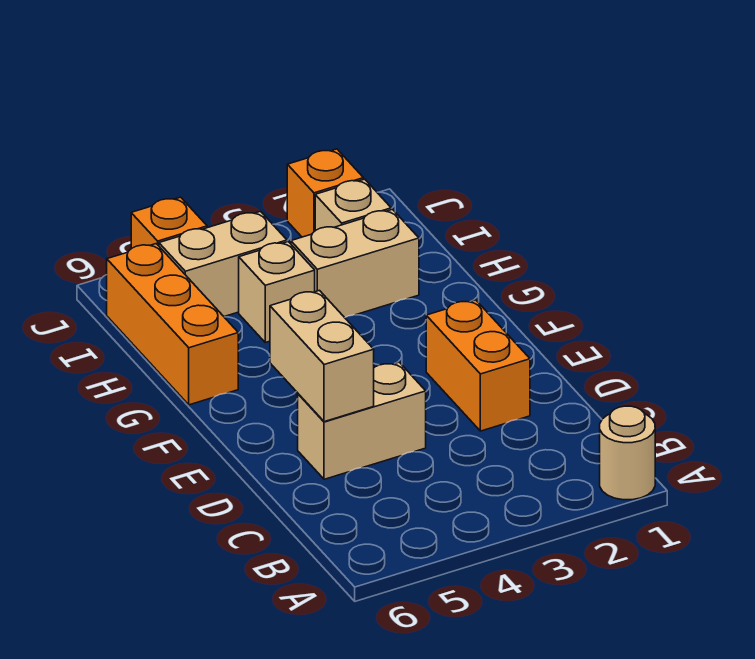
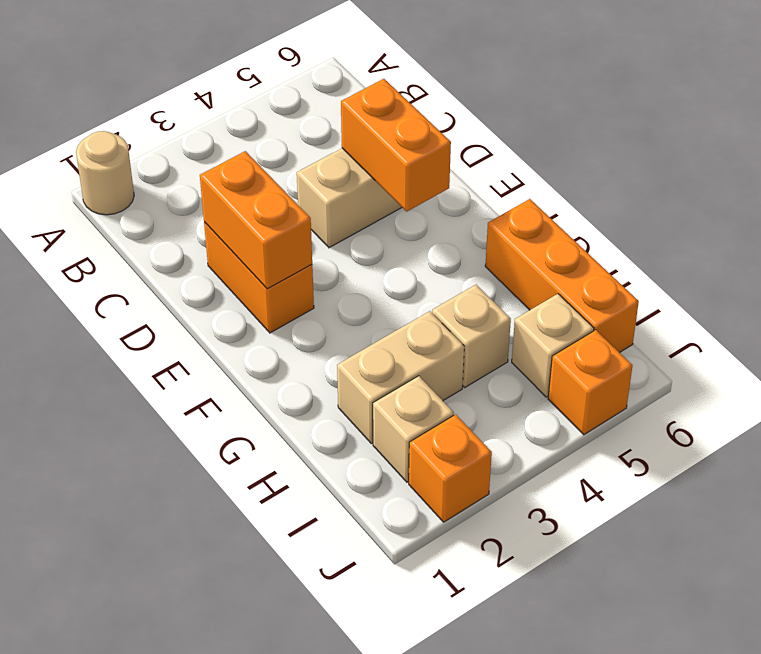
none -> orange 1x2 brick [200,151,312,289]
tan 1x2 brick [270,290,374,422] -> orange 1x2 brick [341,79,451,211]
tan 1x2 brick [159,211,287,316] -> tan 1x1 brick [512,294,594,397]

